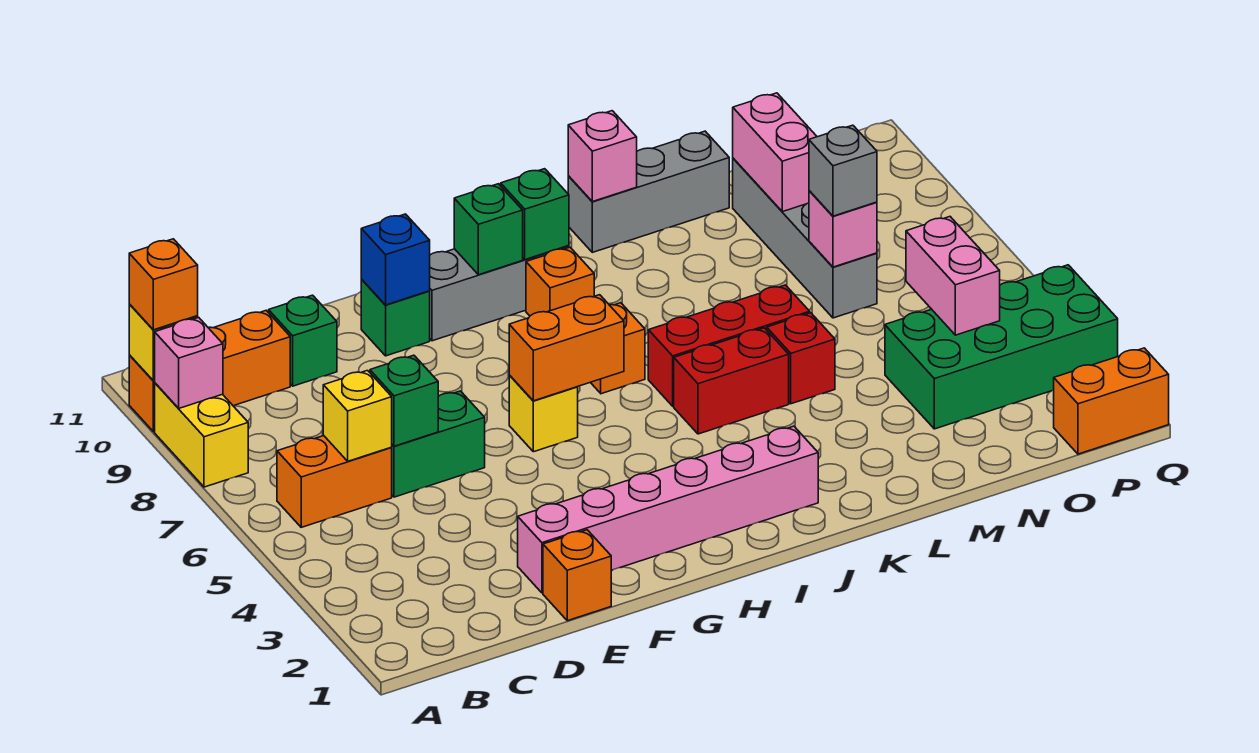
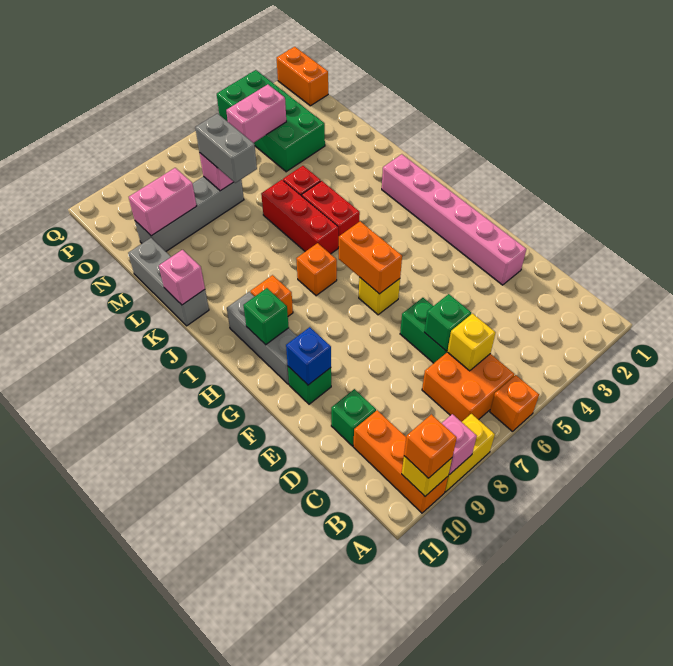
orange 1x2 brick [277,436,392,527] -> orange 2x2 brick [422,352,514,422]
orange 1x1 brick [543,530,611,621] -> orange 1x1 brick moved to [490,375,539,431]
green 1x1 brick [501,169,569,260] -> none
grey 1x1 brick [809,125,877,216] -> grey 1x2 brick [195,113,257,183]

